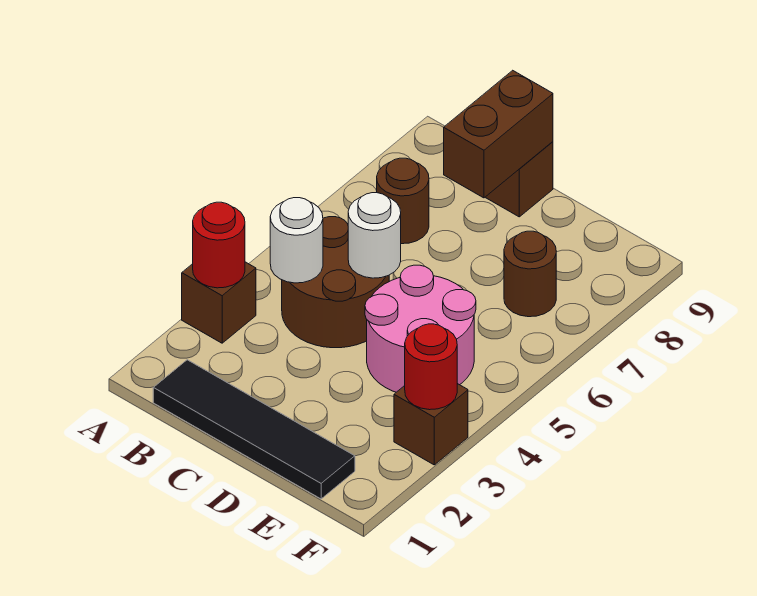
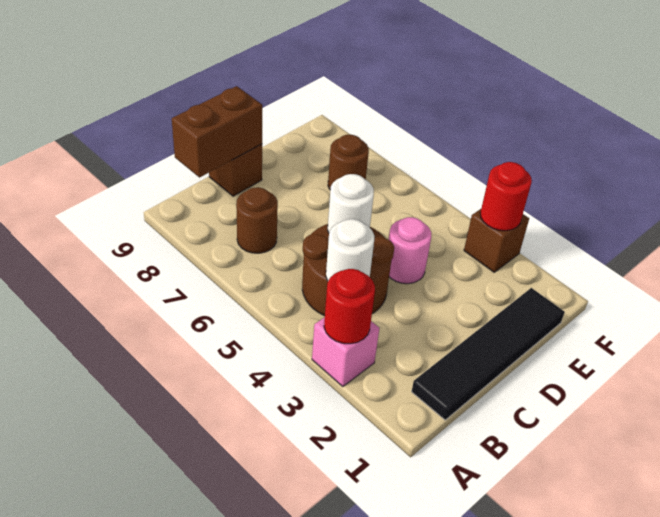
brown 1x1 brick [182,262,256,343] -> pink 1x1 brick [312,317,379,387]
brown 1x2 brick [444,70,553,198] -> brown 1x2 brick turned to [172,86,262,178]
pink 2x2 round brick [365,265,476,392] -> pink 1x1 round brick [389,217,431,284]

